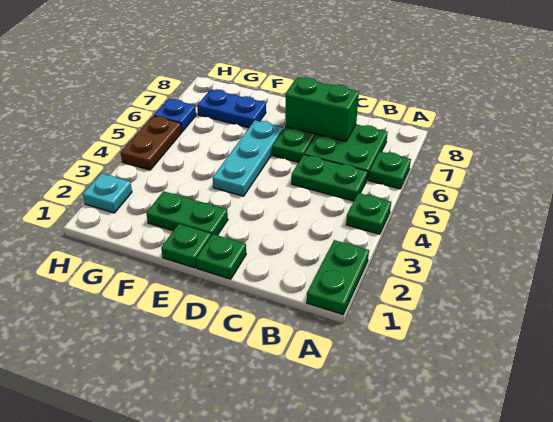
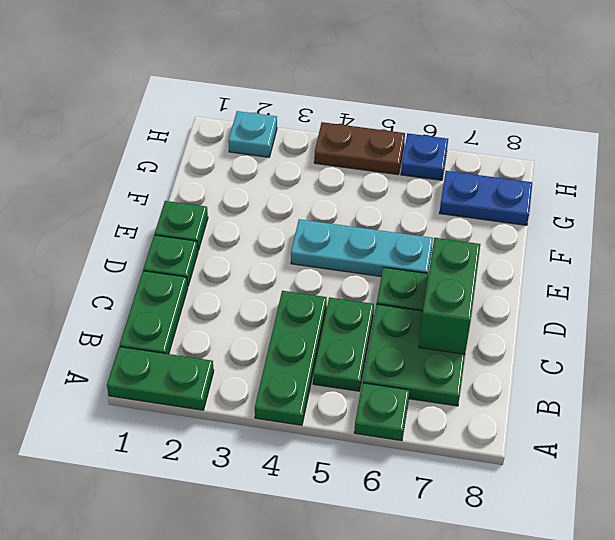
green 1x1 plate [346,193,391,234] -> green 1x3 plate [255,291,327,425]
green 1x2 plate [146,191,228,236] -> green 1x2 plate moved to [120,271,188,354]
blue 1x2 plate [197,89,266,128] -> blue 1x2 plate turned to [440,171,532,225]

